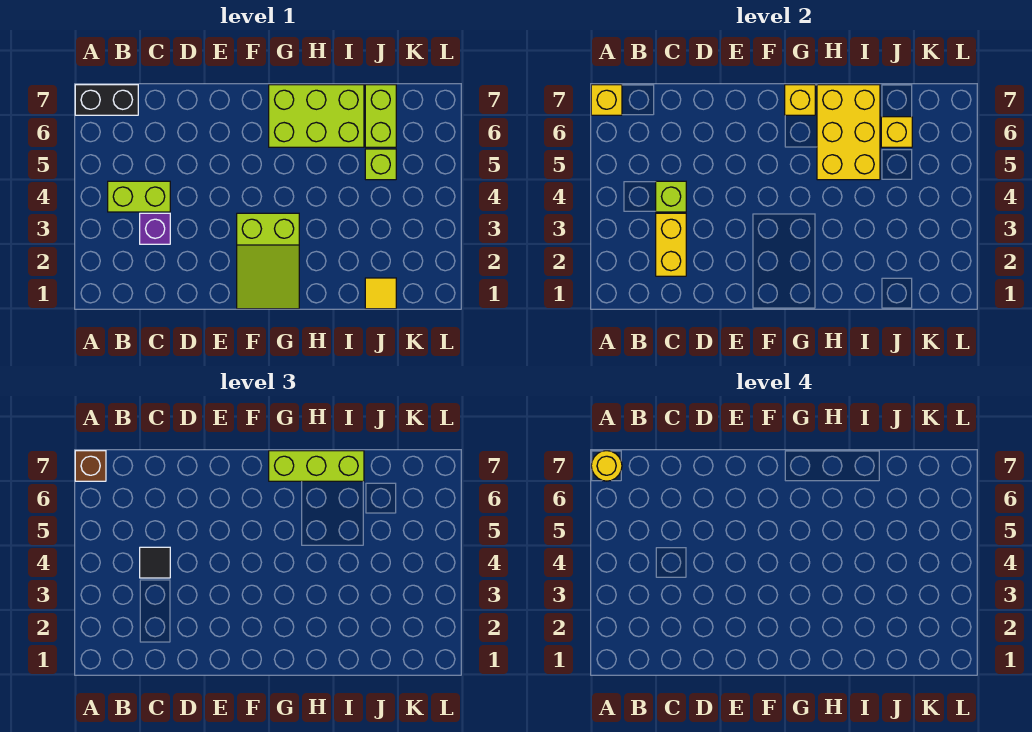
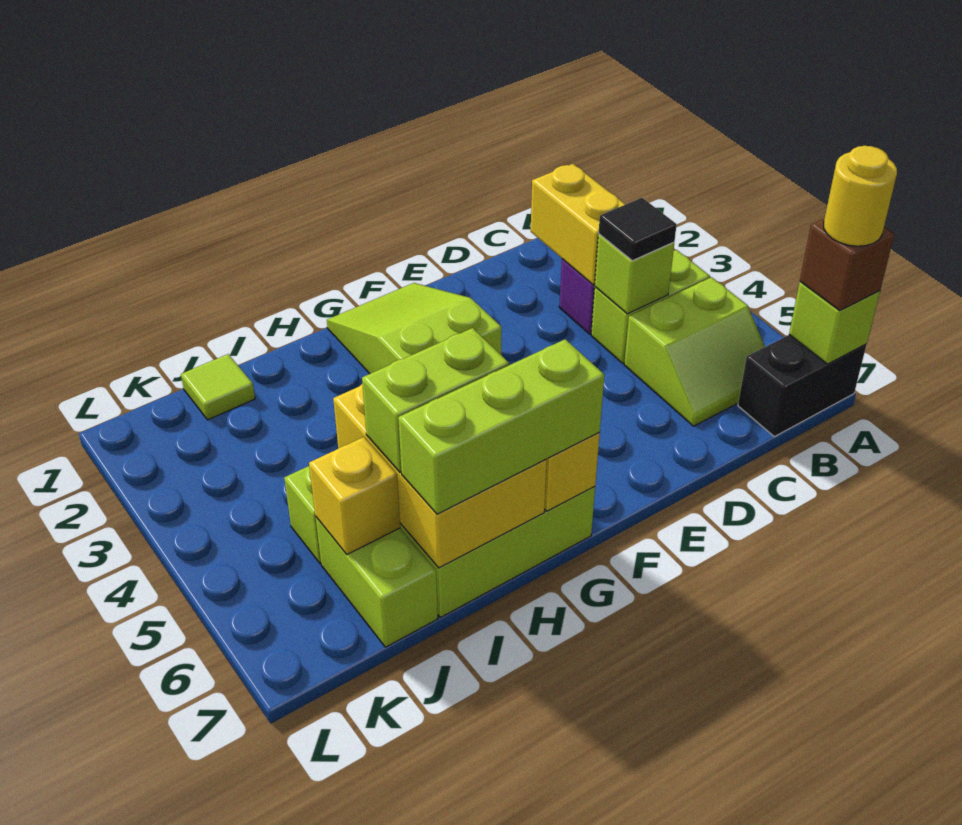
yellow 1x1 brick [591,85,622,115] -> lime 1x1 brick [789,282,880,364]
none -> lime 2x2 slope [624,277,765,426]
none -> lime 1x2 brick [362,328,509,472]
yellow 1x1 tile [365,278,396,309] -> lime 1x1 tile [181,354,255,420]

